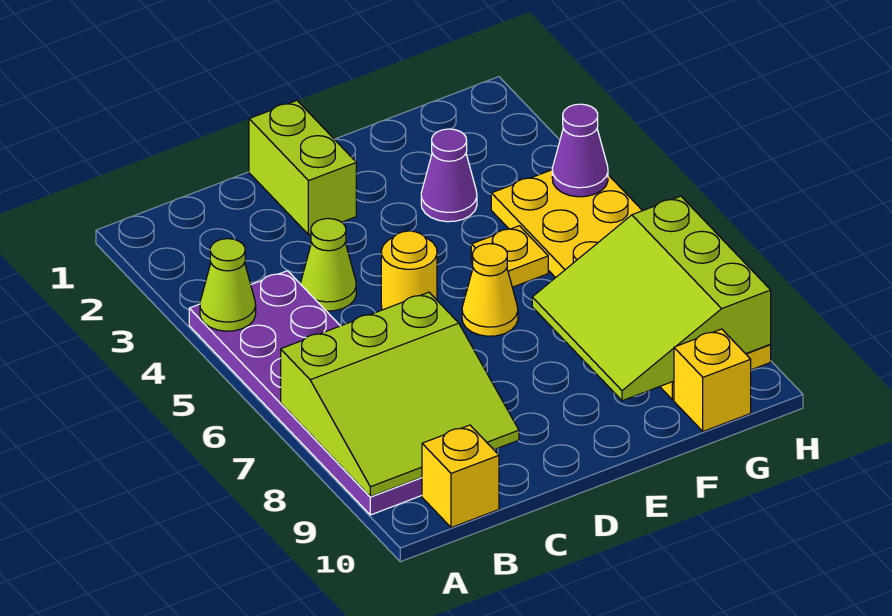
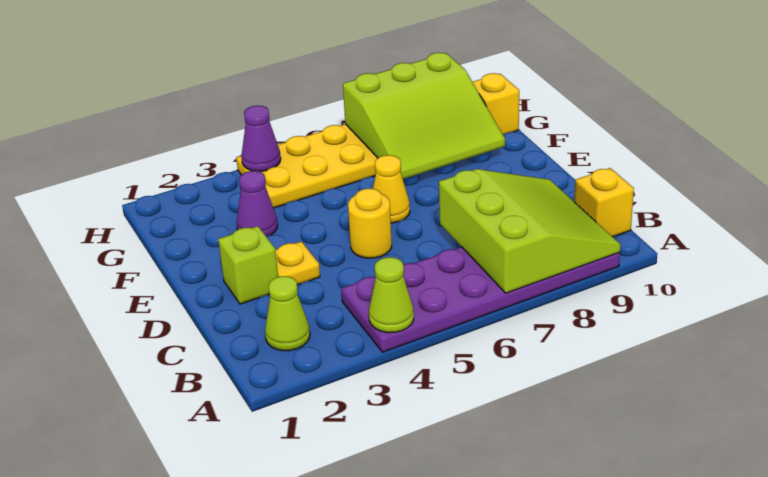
lime 1x1 cone [301,218,356,311] -> lime 1x1 cone moved to [265,276,310,351]
lime 1x2 brick [249,101,356,235] -> lime 1x1 brick [218,226,278,304]
yellow 1x1 plate [471,226,548,287] -> yellow 1x1 plate moved to [275,242,320,285]

